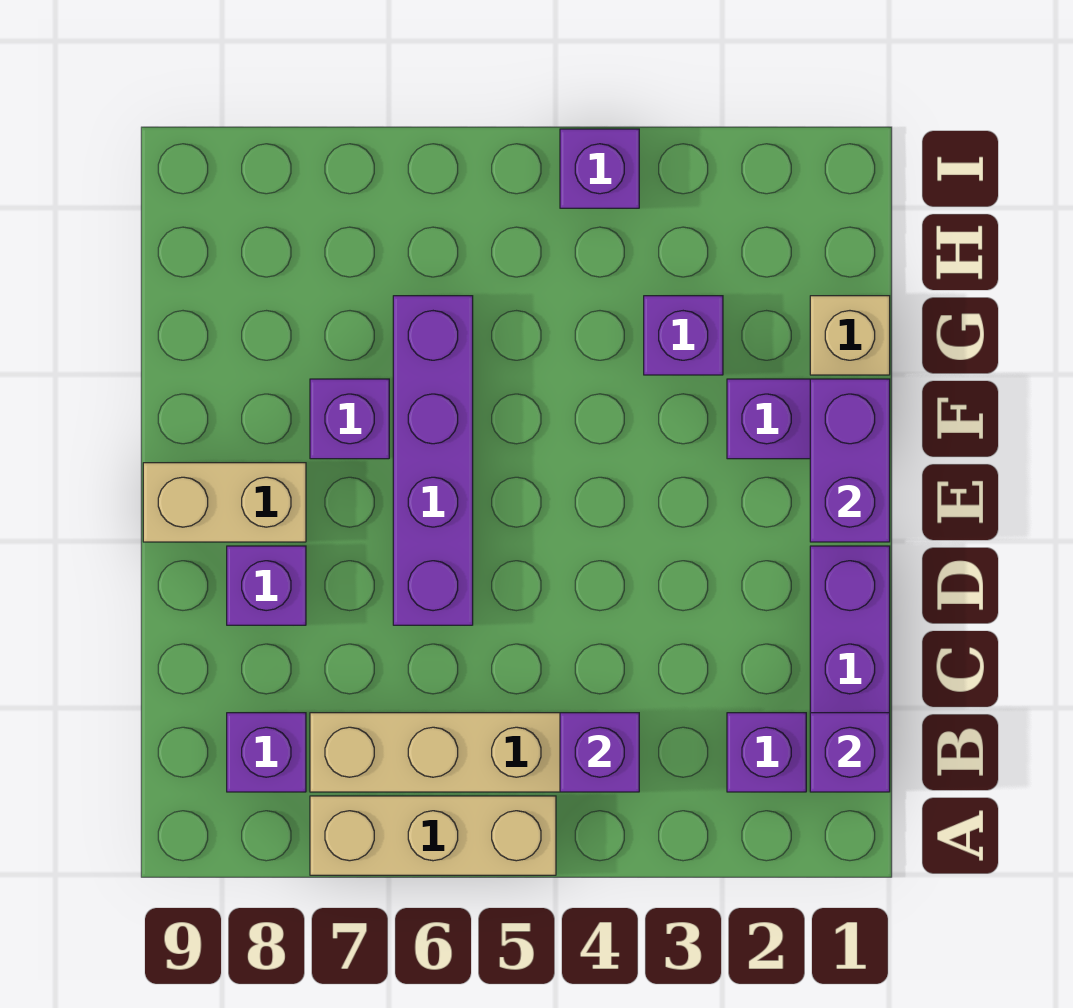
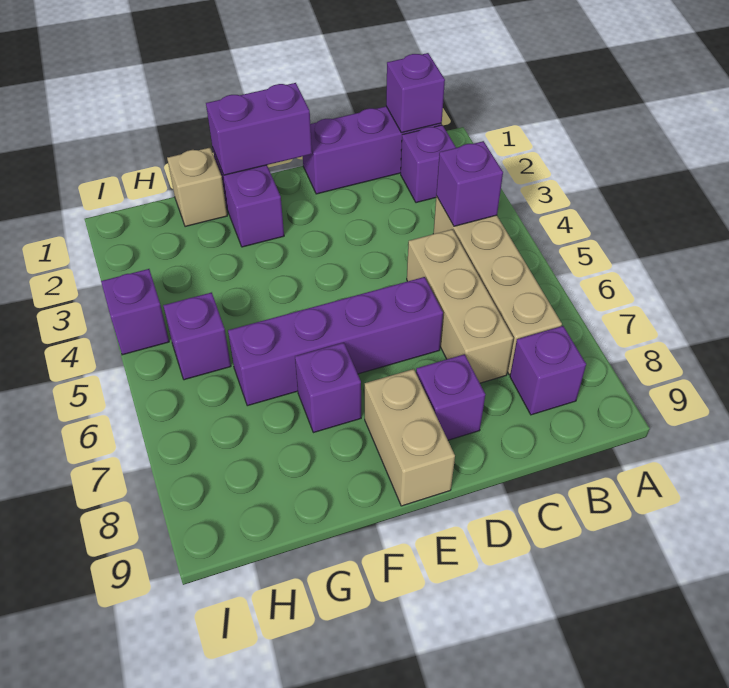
tan 1x3 brick [310,796,556,875] -> tan 1x3 brick moved to [407,229,513,383]
purple 1x1 brick [644,296,723,375] -> purple 1x1 brick moved to [163,292,231,380]

